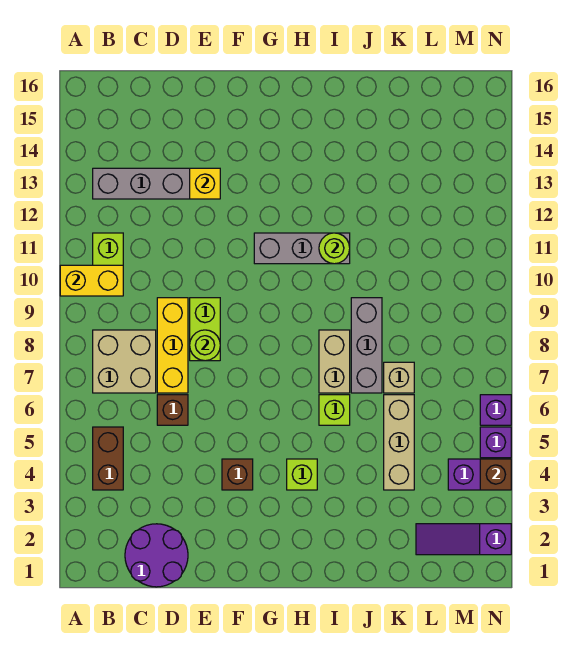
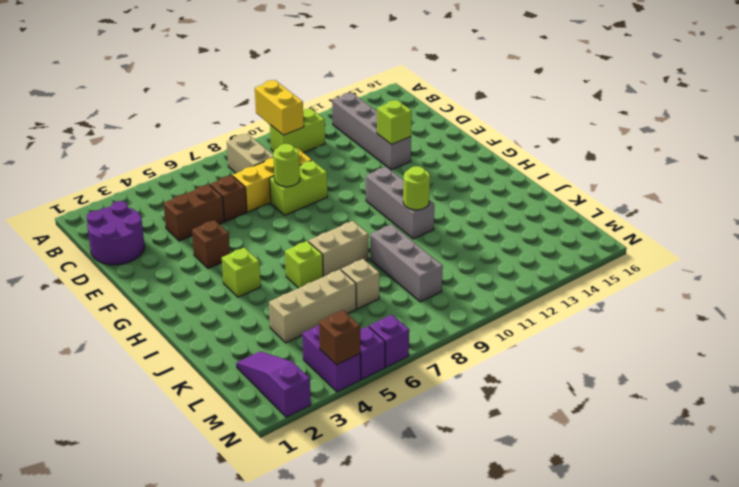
brown 1x2 brick [93,427,123,490] -> brown 1x2 brick moved to [163,184,224,241]
tan 2x2 brick [93,330,156,393] -> tan 1x2 brick [227,134,274,173]
yellow 1x1 brick [190,168,220,199] -> lime 1x1 brick [377,100,412,144]
grey 1x3 brick [351,298,382,393] -> grey 1x3 brick turned to [370,224,443,302]

